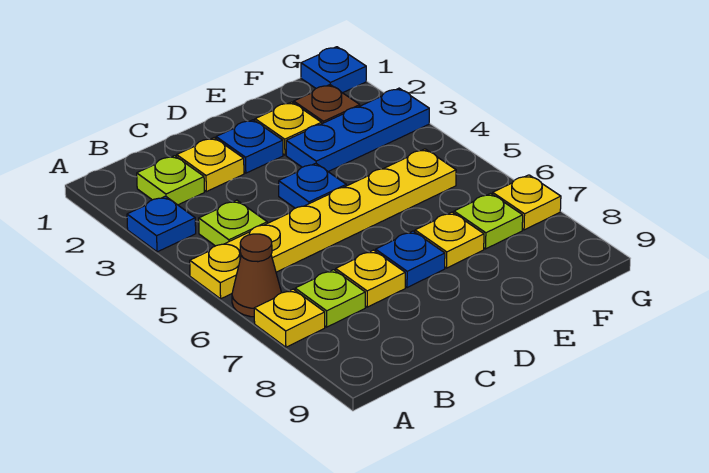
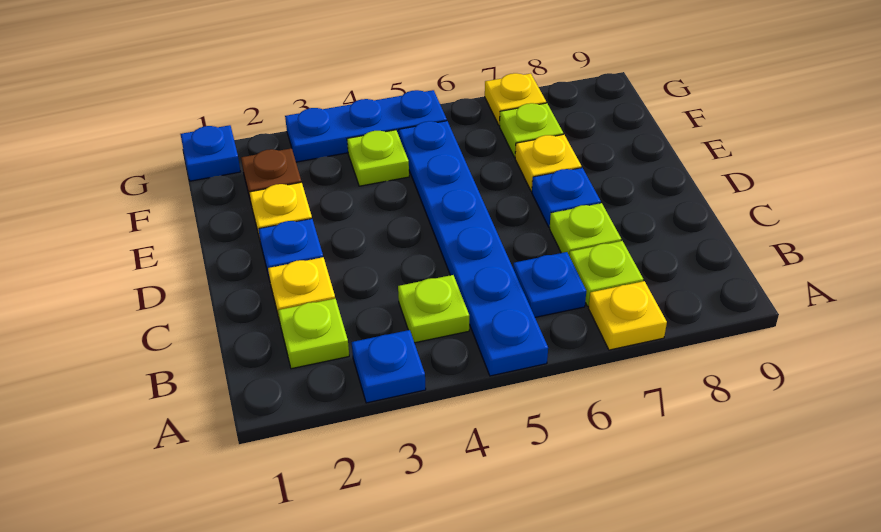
yellow 1x6 plate [190,149,456,299] -> blue 1x6 plate [399,121,548,376]
brown 1x1 cone [232,234,282,317] -> none
yellow 1x1 plate [336,250,405,307] -> lime 1x1 plate [550,203,621,255]
blue 1x1 plate [279,163,346,208] -> blue 1x1 plate moved to [513,252,586,317]
blue 1x3 plate [286,88,429,172] -> blue 1x3 plate turned to [285,90,447,162]
none -> lime 1x1 plate [347,130,409,186]

